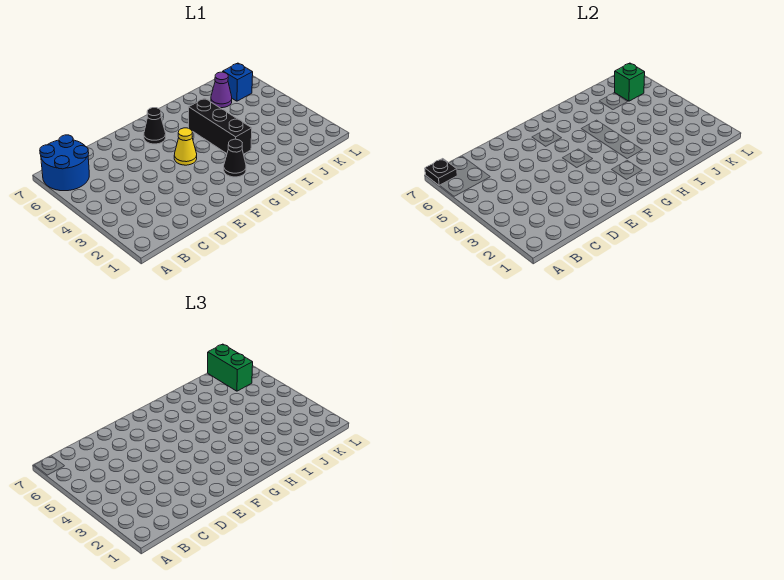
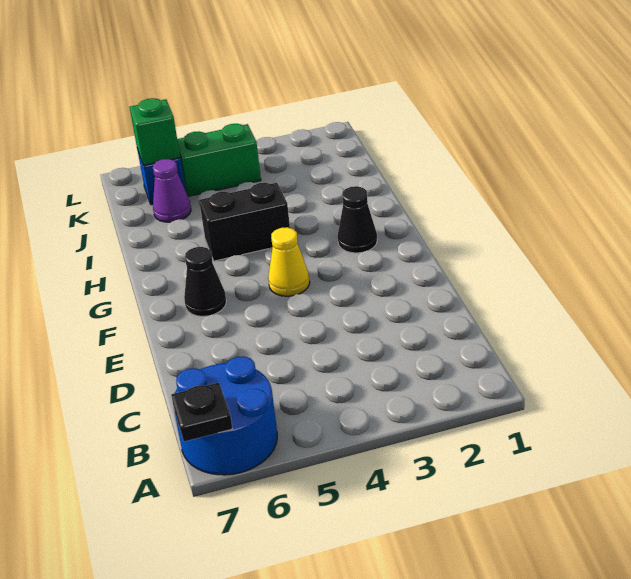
black 1x3 brick [189,98,252,154] -> black 1x2 brick [199,183,290,261]
green 1x2 brick [208,344,253,391] -> green 1x2 brick moved to [177,124,261,196]

